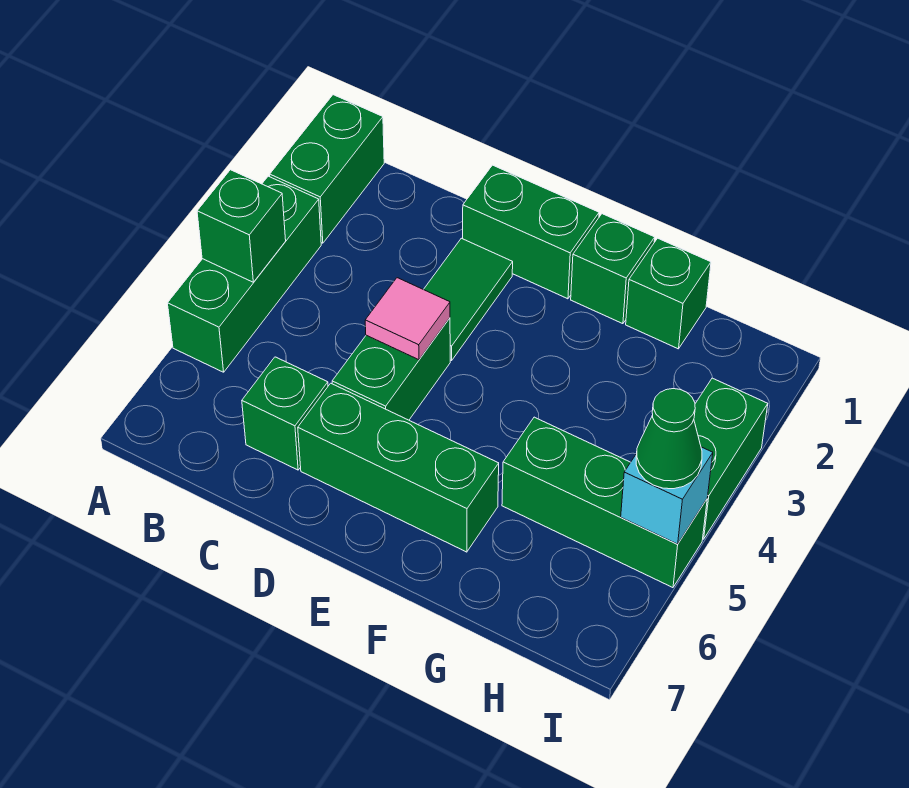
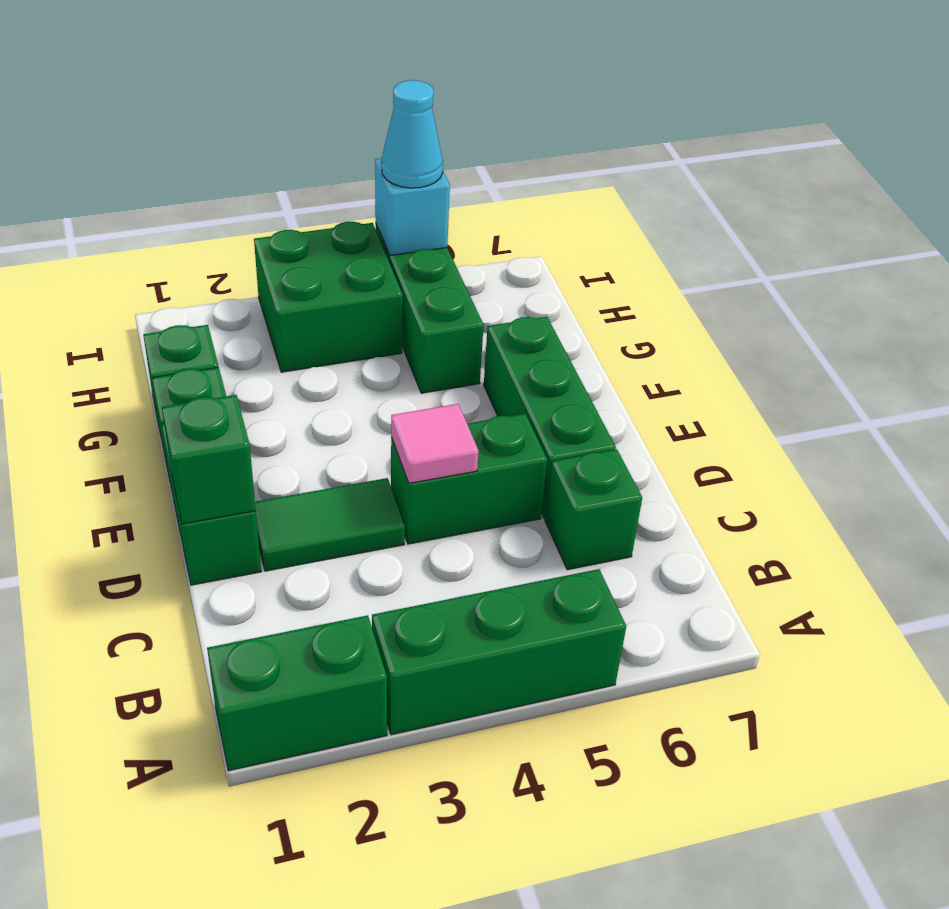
green 1x1 brick [197,170,286,282] -> green 1x1 brick moved to [162,395,256,524]
green 1x2 brick [694,378,768,539] -> green 2x2 brick [254,222,403,372]
green 1x1 cone [636,389,702,489] -> cyan 1x1 cone [382,80,443,188]

